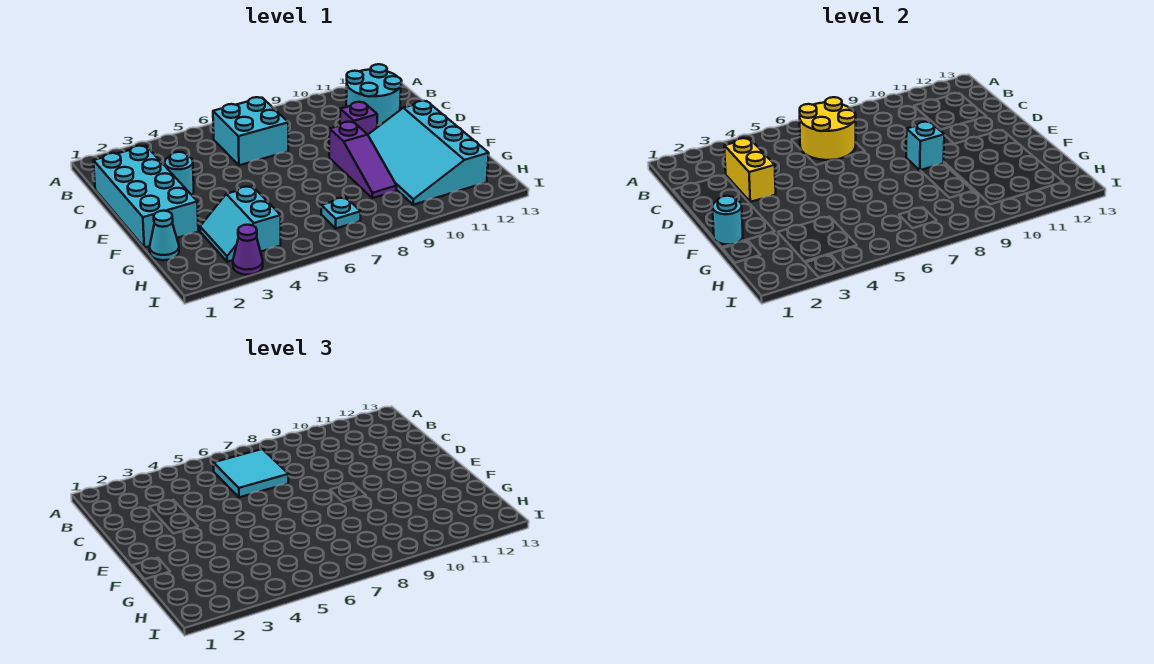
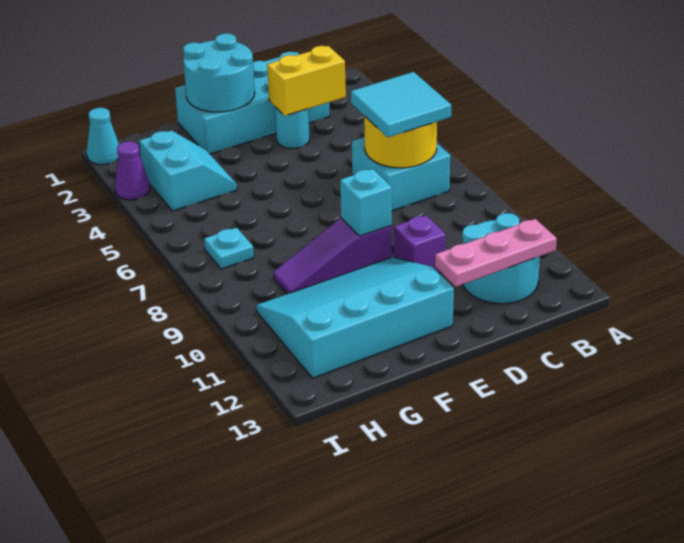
none -> pink 1x3 plate [435,219,557,287]
cyan 1x1 round brick [712,196,743,244] -> cyan 2x2 round brick [183,33,255,112]
cyan 1x1 cone [150,211,179,260] -> cyan 1x1 cone moved to [87,108,119,165]
cyan 2x2 slope [200,186,281,262] -> cyan 2x2 slope turned to [139,131,237,211]

